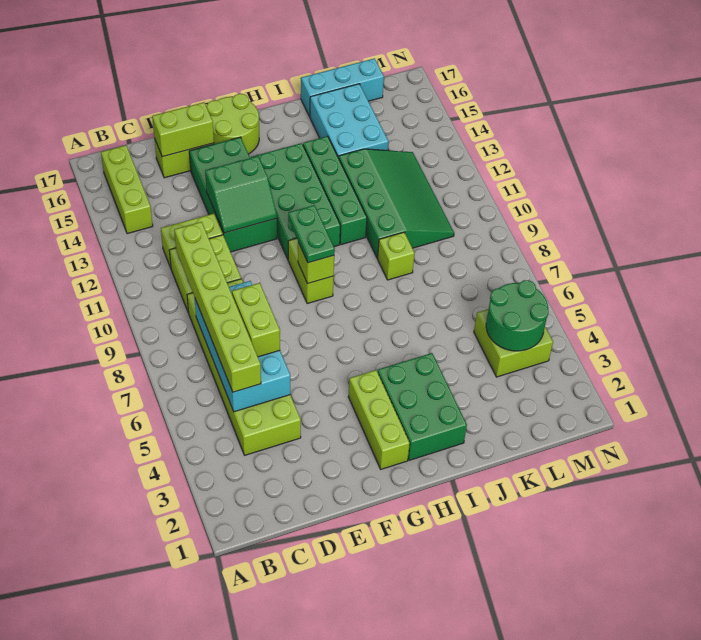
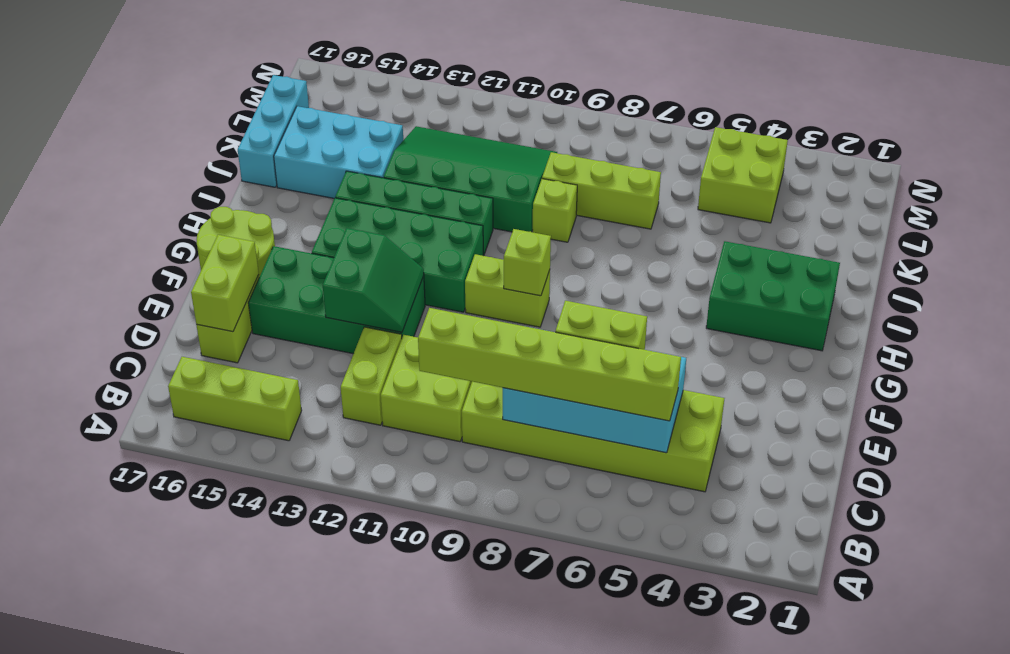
lime 1x3 brick [348,370,410,469] -> lime 1x3 brick moved to [542,152,661,229]
green 1x2 plate [288,205,335,263] -> none
green 2x2 round brick [486,280,549,351] -> none

